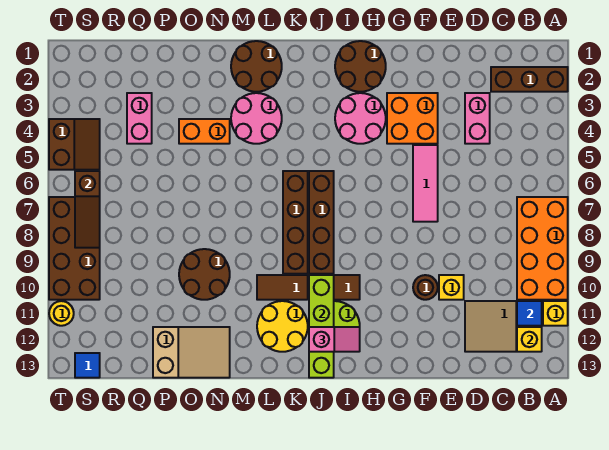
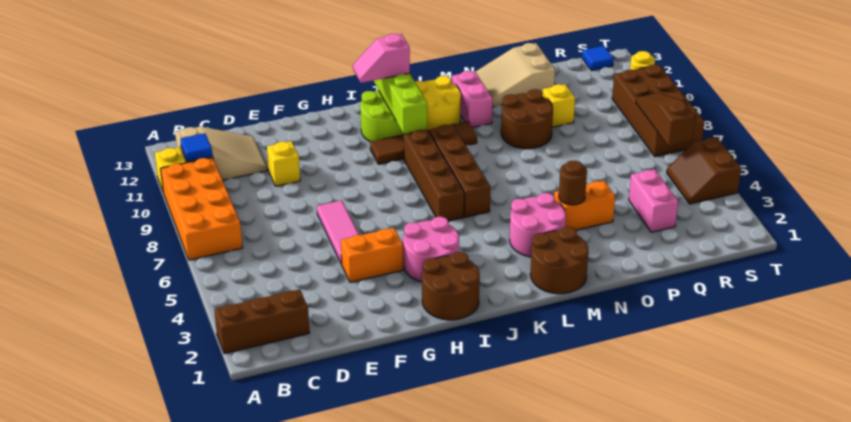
yellow 1x1 brick [517,327,542,352] -> yellow 1x1 brick moved to [543,84,575,127]
pink 1x2 brick [465,93,490,144] -> pink 1x2 brick moved to [452,71,493,128]
orange 2x2 brick [387,93,438,144] -> orange 1x2 brick [341,228,403,282]
brown 1x1 round brick [413,275,438,300] -> brown 1x1 round brick moved to [559,161,587,205]

